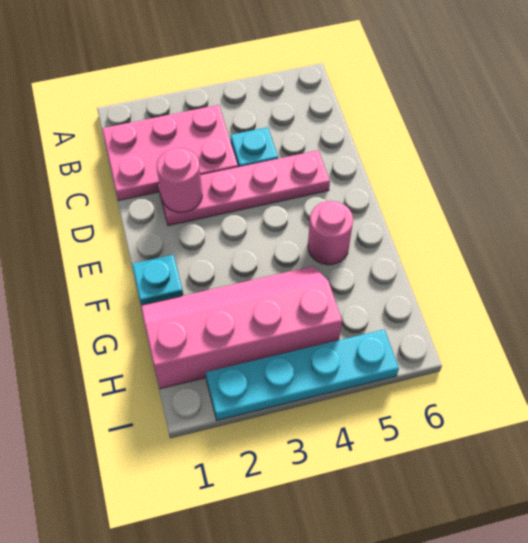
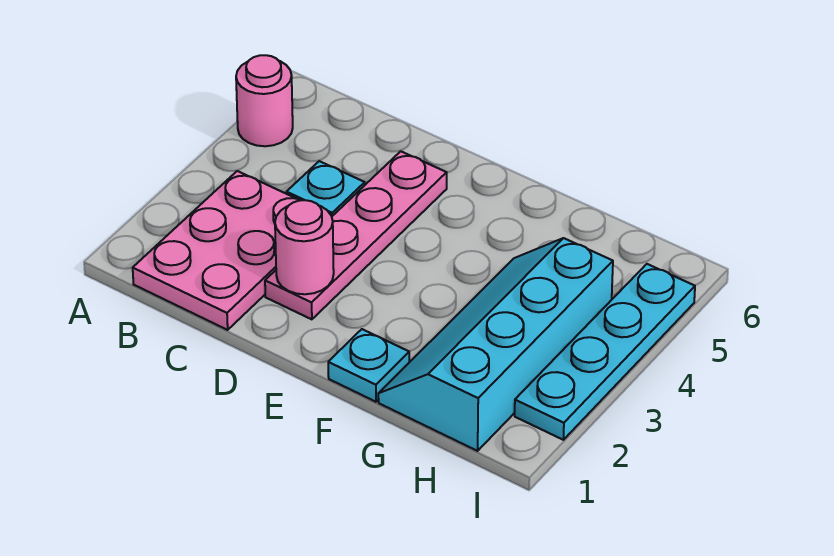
pink 1x1 round brick [308,201,353,265] -> pink 1x1 round brick moved to [236,55,293,146]
pink 2x4 slope [141,266,342,389] -> cyan 2x4 slope [378,238,613,451]

